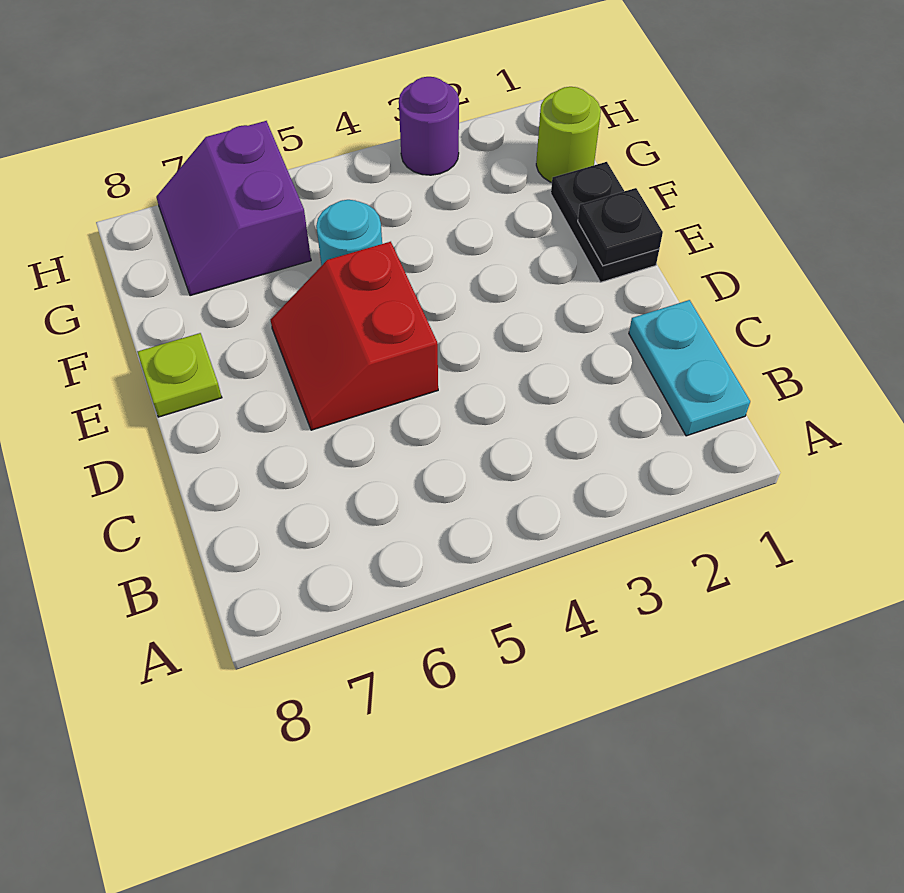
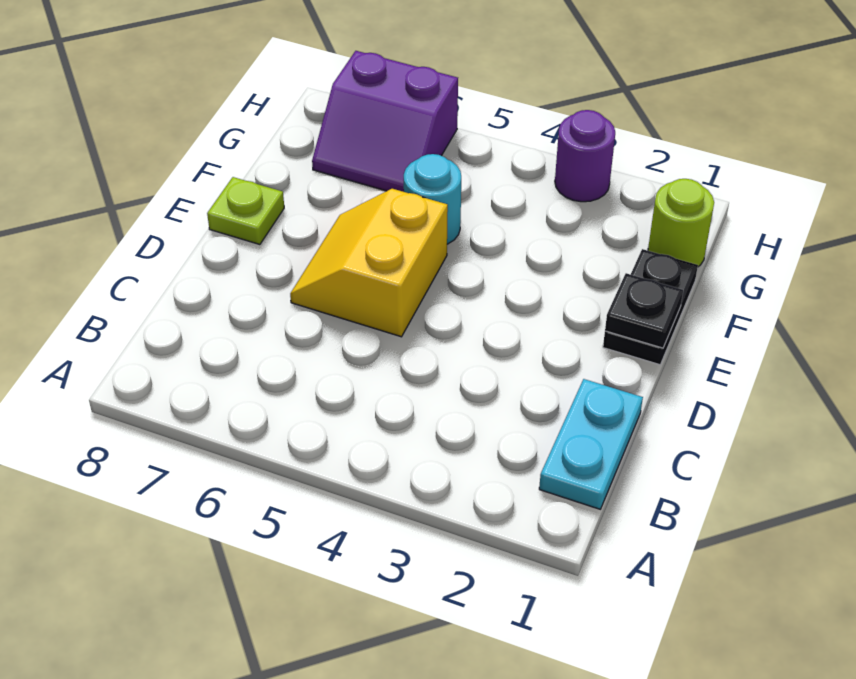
red 2x2 slope [270,242,438,430] -> yellow 2x2 slope [290,189,448,337]
purple 2x2 slope [156,121,311,296] -> purple 2x2 slope turned to [312,51,458,192]

